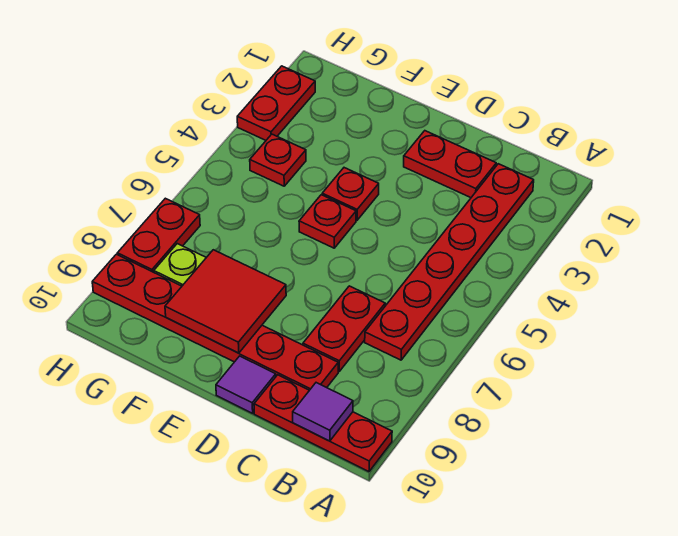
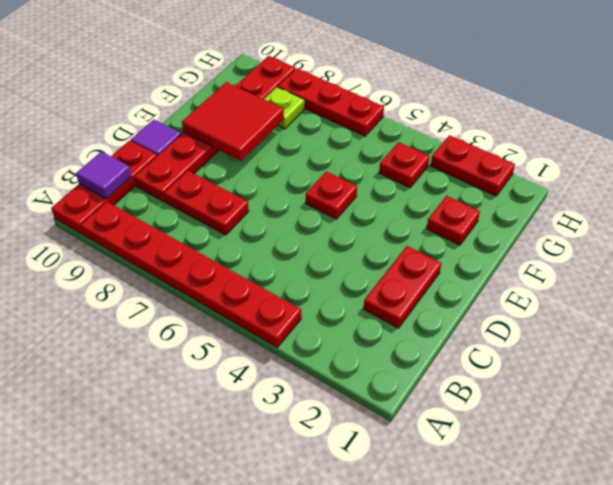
red 1x6 plate [365,164,534,360] -> red 1x6 plate moved to [81,202,301,348]
red 1x1 plate [322,168,379,220] -> red 1x1 plate moved to [427,196,480,245]
red 1x2 plate [117,198,200,272] -> red 1x3 plate [278,68,384,136]

